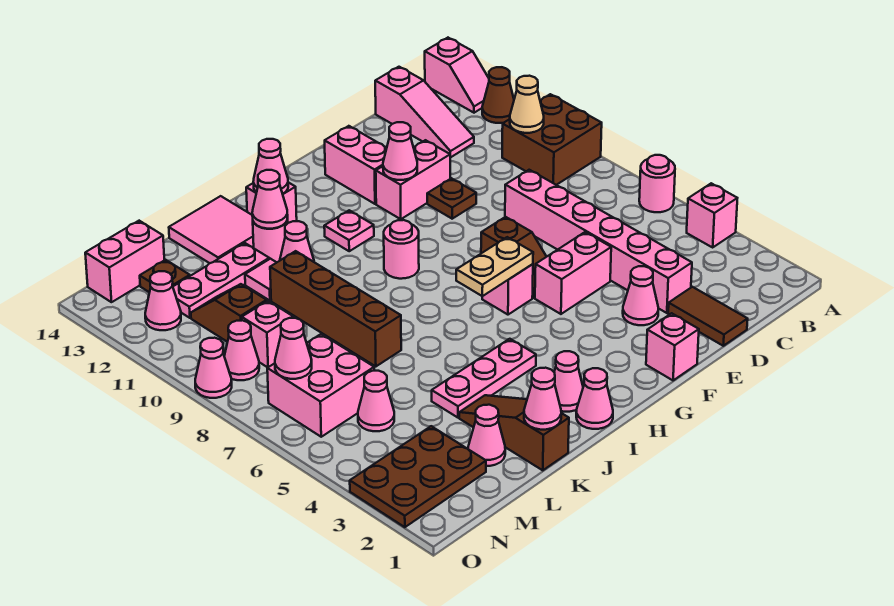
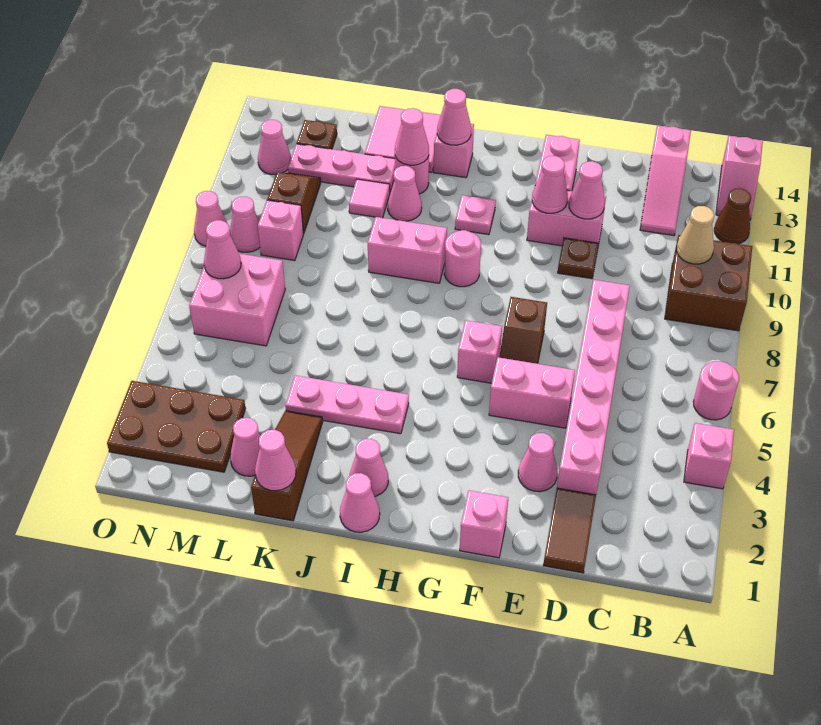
tan 1x2 plate [456,237,533,296] -> none
brown 1x4 brick [270,251,401,367] -> none
pink 1x1 cone [358,371,394,431] -> pink 1x1 cone moved to [569,161,605,219]
pink 1x2 brick [85,221,164,302] -> pink 1x2 brick moved to [368,217,447,283]

